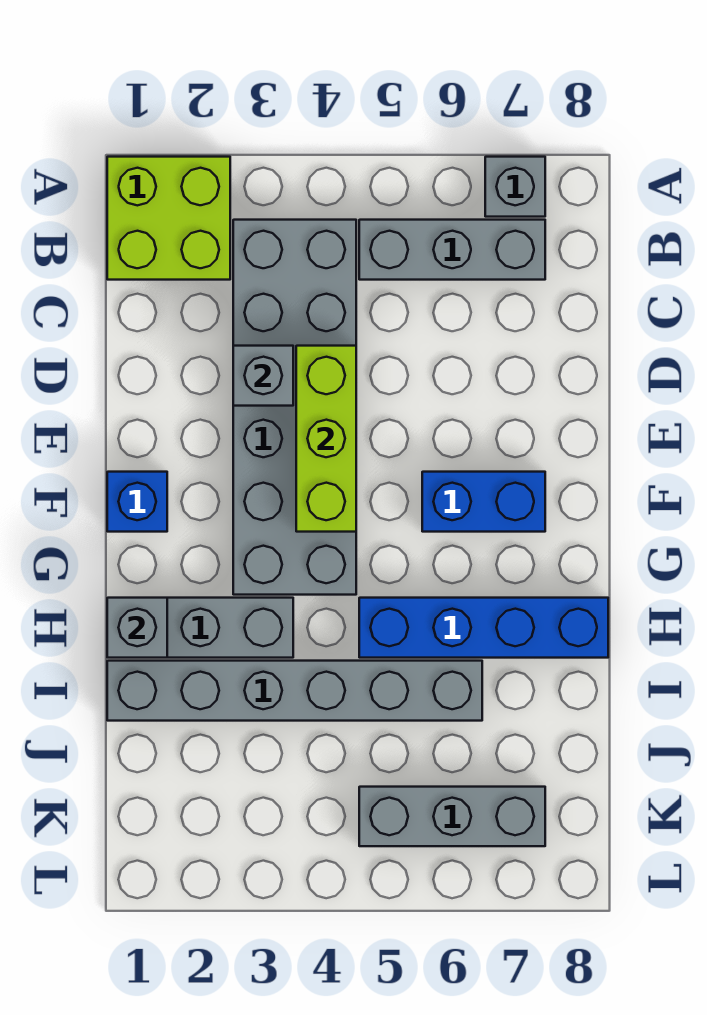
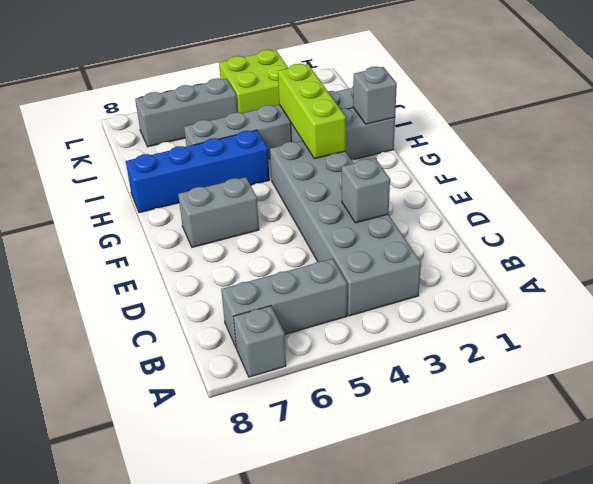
lime 2x2 brick [107,157,230,280] -> lime 2x2 brick moved to [219,50,288,113]
lime 1x3 brick [296,346,356,532] -> lime 1x3 brick moved to [278,64,346,159]
blue 1x1 brick [107,472,167,532] -> none
blue 1x2 brick [422,472,545,532] -> grey 1x2 brick [178,177,259,247]

